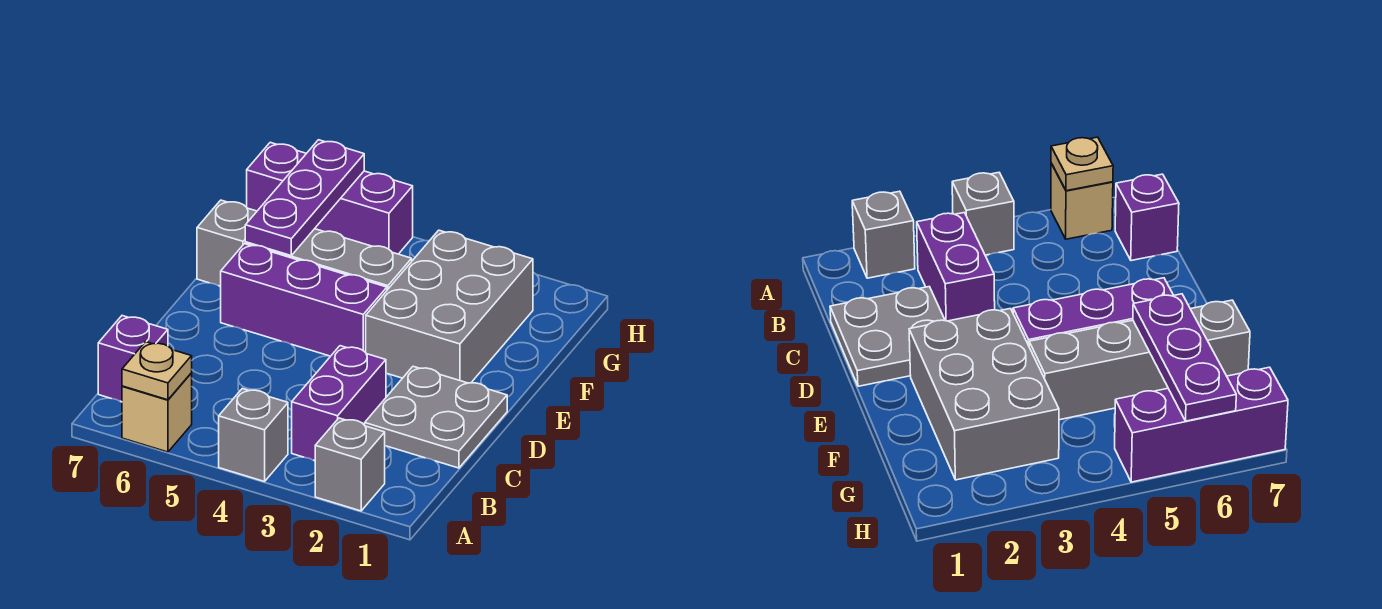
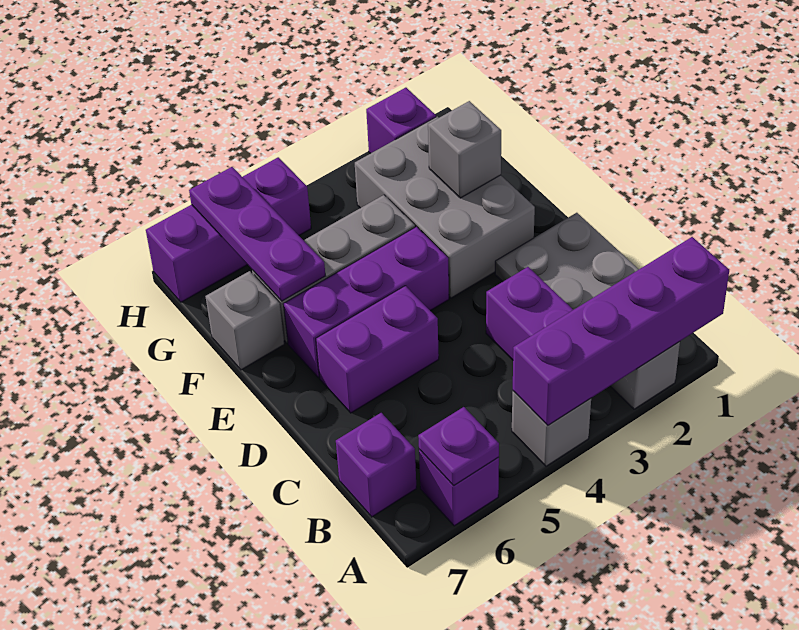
none -> purple 1x4 brick [513,237,729,425]
tan 1x1 brick [122,373,192,452] -> purple 1x1 brick [419,449,499,526]
tan 1x1 plate [122,342,192,400] -> purple 1x1 plate [418,407,499,485]
none -> purple 1x2 brick [316,286,439,413]
none -> grey 1x1 brick [428,101,501,198]
none -> purple 1x1 brick [366,88,436,154]

